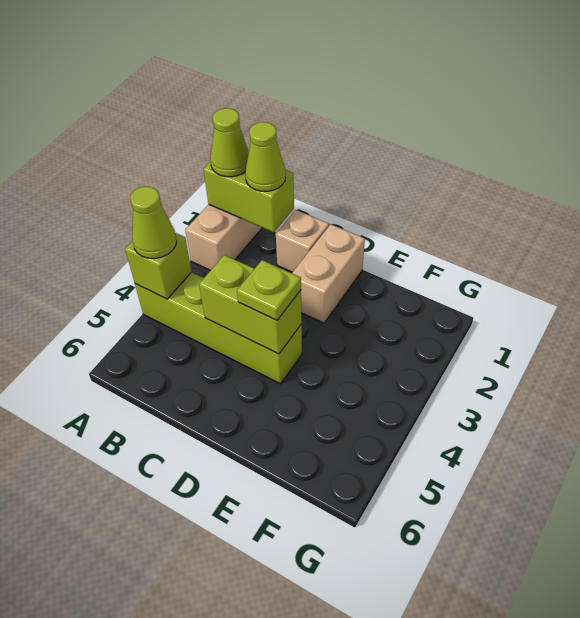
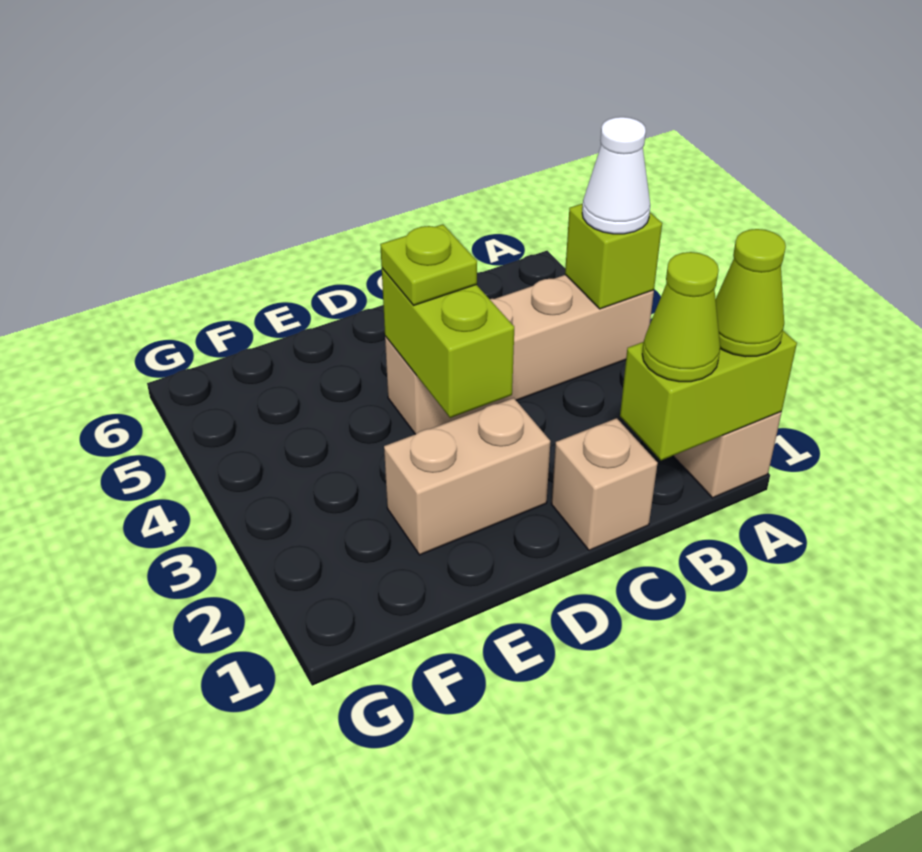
lime 1x4 brick [135,272,302,384] -> tan 1x4 brick [385,275,654,434]
lime 1x1 cone [130,187,177,259] -> white 1x1 cone [582,117,650,234]
lime 1x2 brick [199,255,302,354] -> lime 1x2 brick turned to [382,268,514,418]
tan 1x2 brick [292,224,365,323] -> tan 1x2 brick turned to [384,398,550,555]

